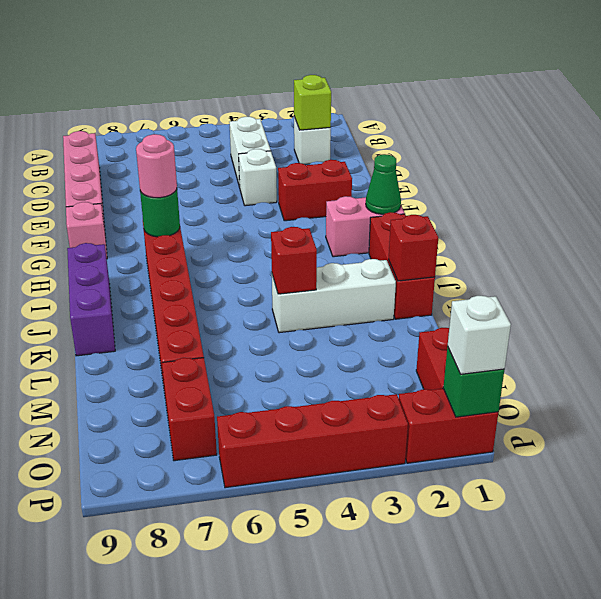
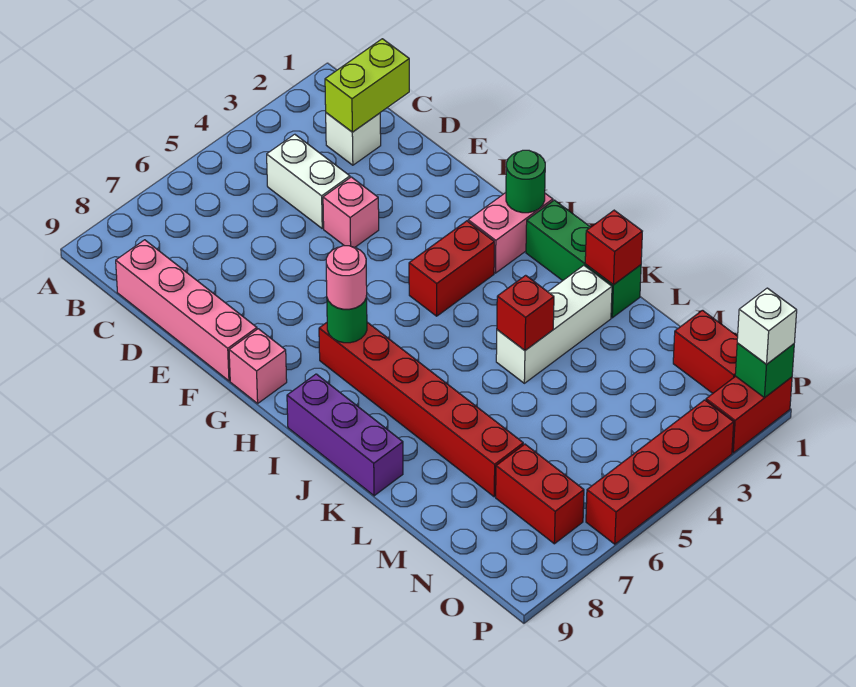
lime 1x1 brick [294,75,331,130] -> lime 1x2 brick [325,39,409,132]
white 1x1 brick [239,149,277,206] -> pink 1x1 brick [323,177,379,247]
red 1x2 brick [278,160,352,221] -> red 1x2 brick moved to [409,221,494,316]
green 1x1 cone [366,154,401,214] -> green 1x1 round brick [506,150,545,213]
red 1x3 brick [369,212,435,319] -> green 1x3 brick [526,200,641,318]

